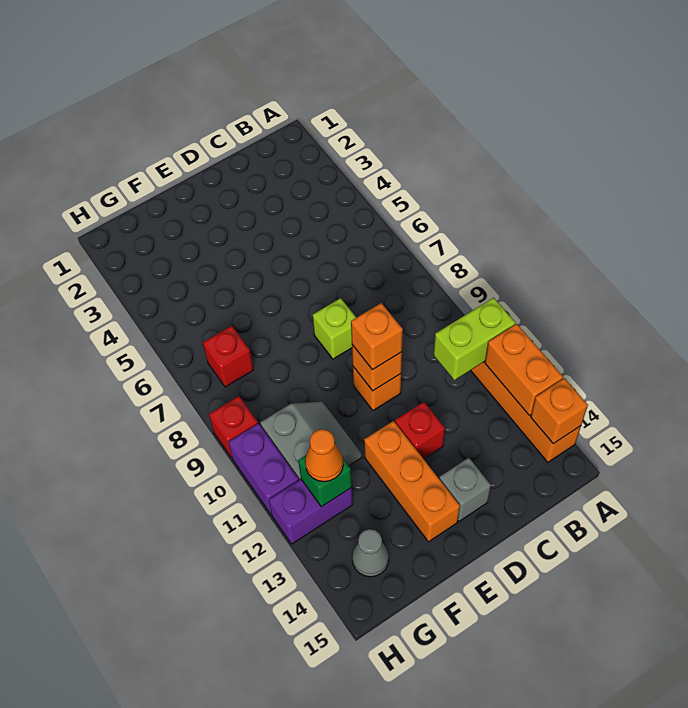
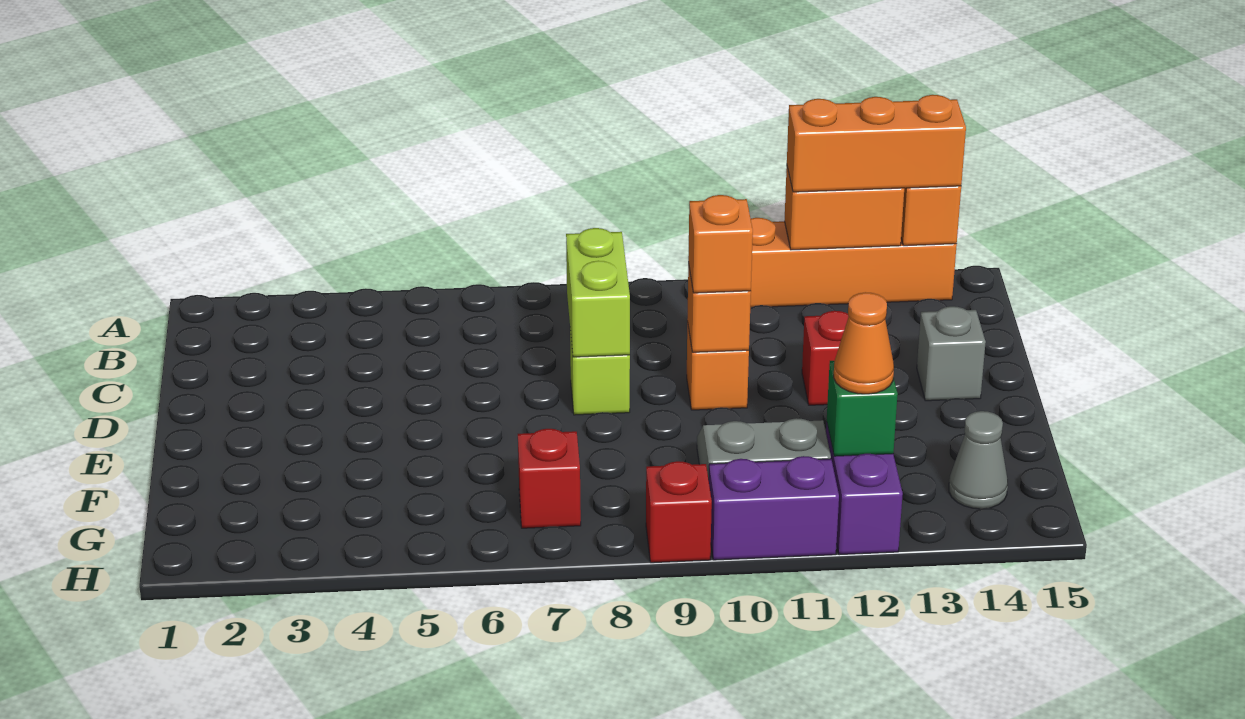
lime 1x2 brick [434,298,515,380] -> lime 1x2 brick moved to [566,228,630,357]
orange 1x3 brick [364,421,460,542] -> orange 1x3 brick moved to [787,95,966,192]

